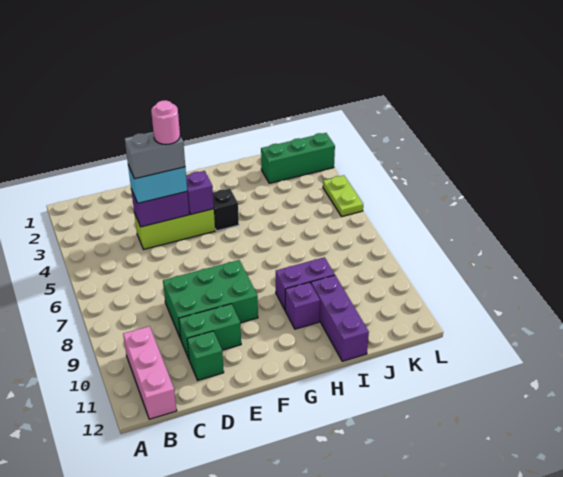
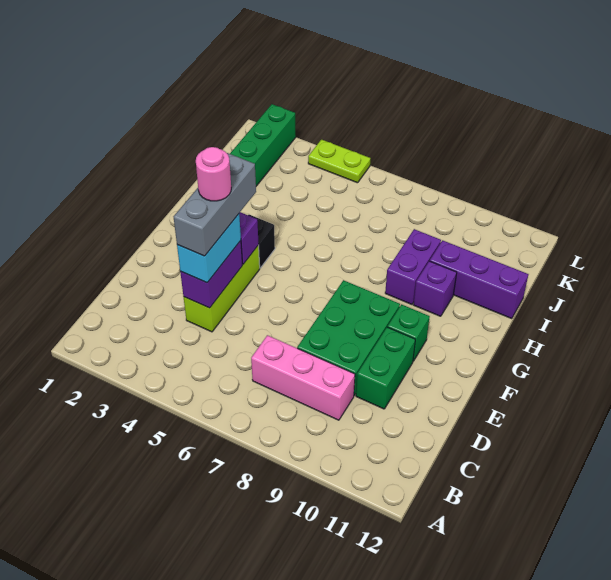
pink 1x3 brick [123,326,177,419] -> pink 1x3 brick moved to [251,335,355,420]
grey 1x2 brick [125,132,185,179] -> grey 1x3 brick [174,153,256,256]
green 1x1 brick [187,331,224,380] -> green 1x1 brick moved to [388,304,430,361]

